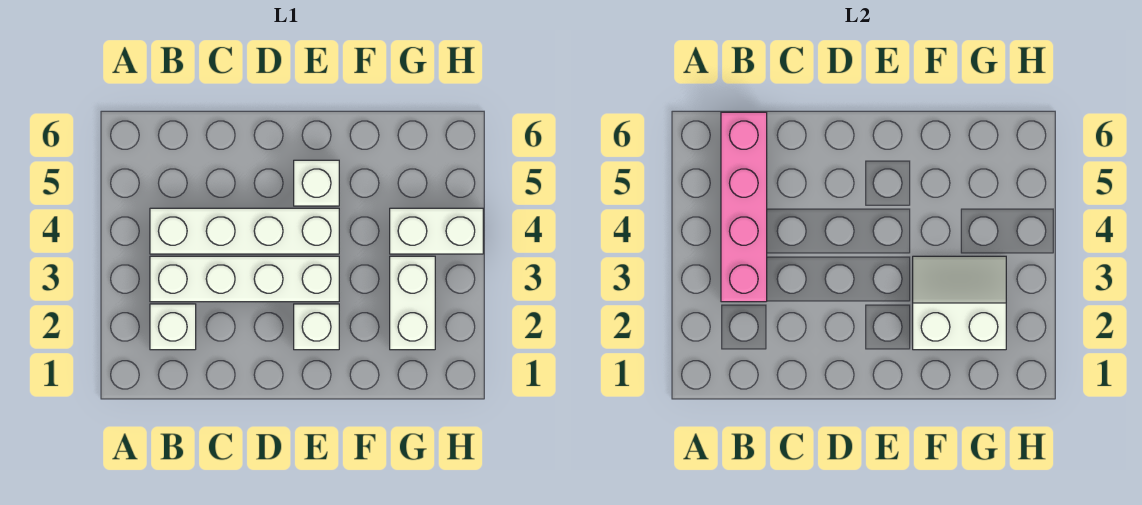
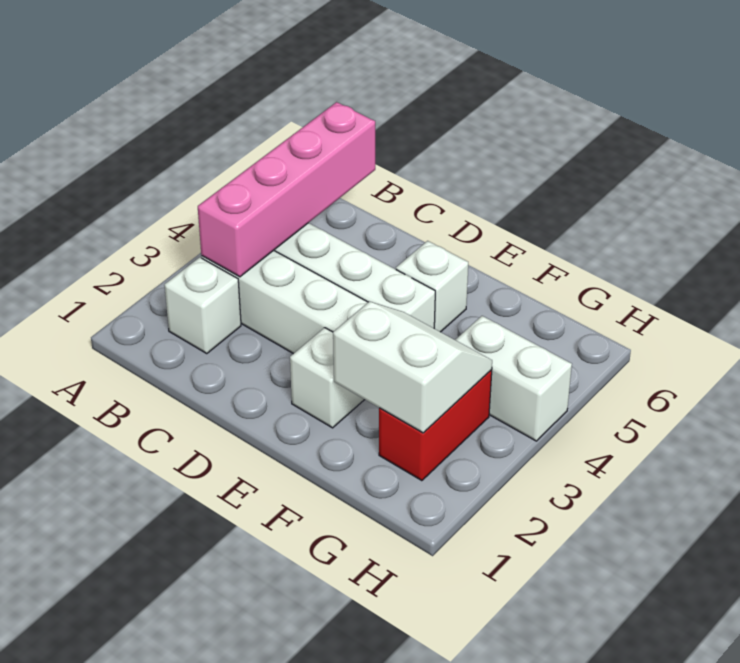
white 1x2 brick [390,256,435,350] -> red 1x2 brick [379,370,492,481]

